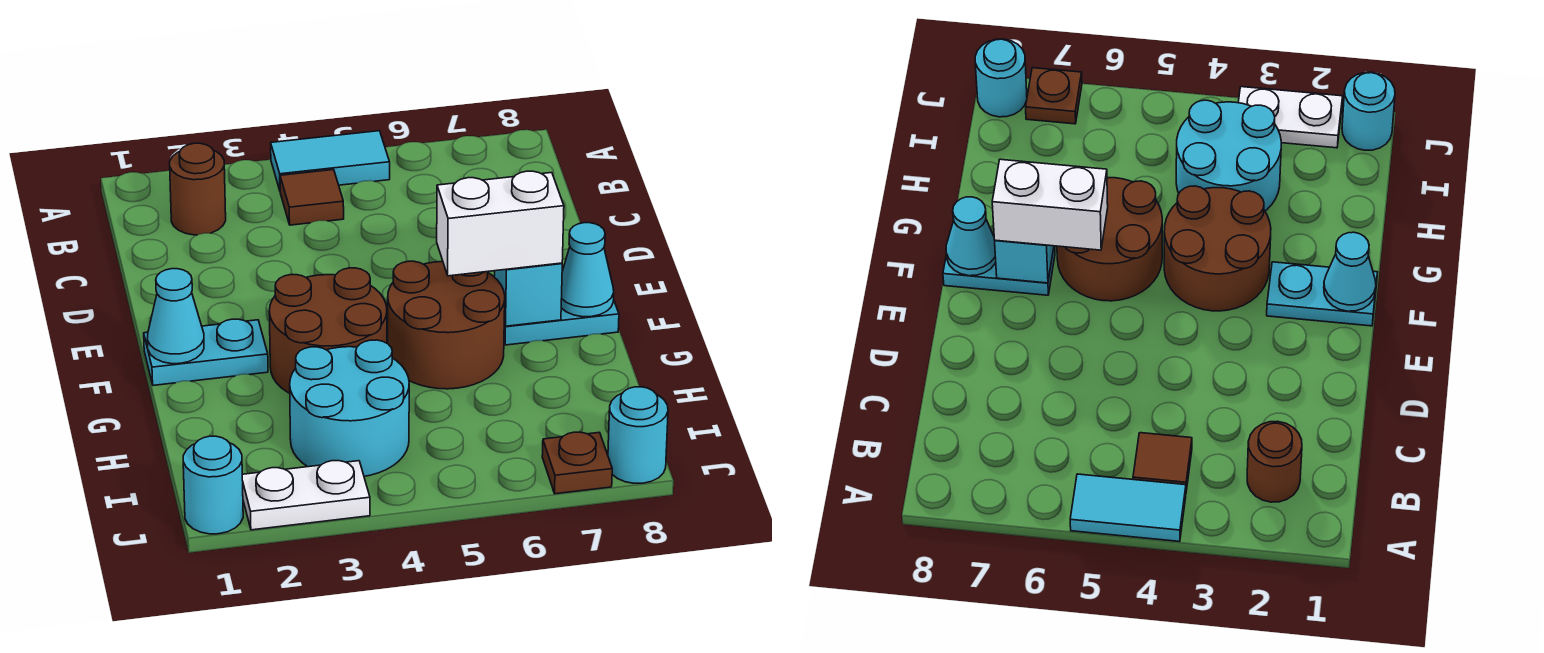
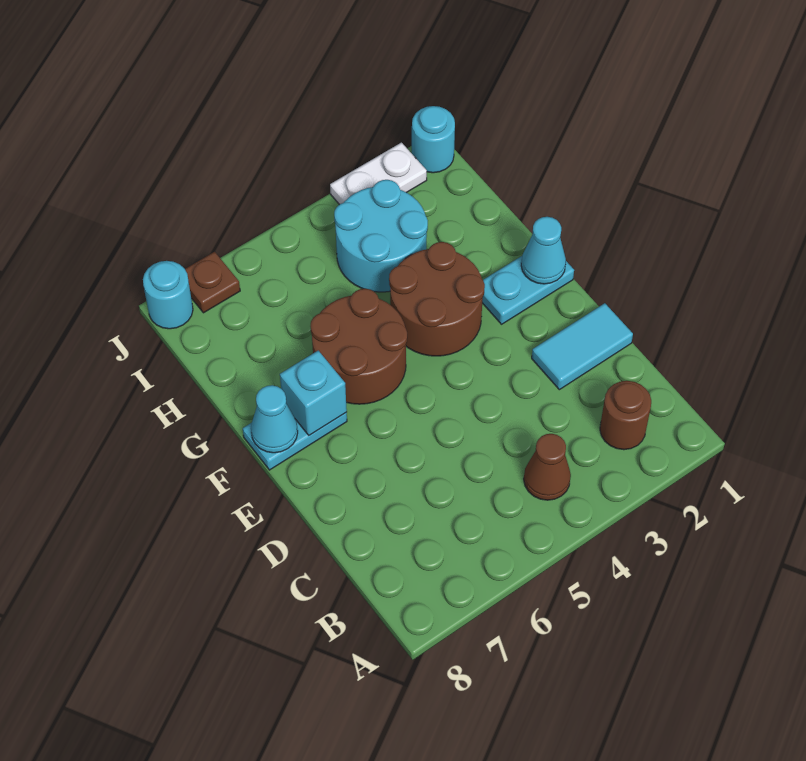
cyan 1x2 tile [271,131,390,190] -> cyan 1x2 tile moved to [532,303,633,390]
brown 1x1 tile [280,170,344,225] -> brown 1x1 cone [524,434,571,500]
white 1x2 brick [437,171,564,276] -> none

